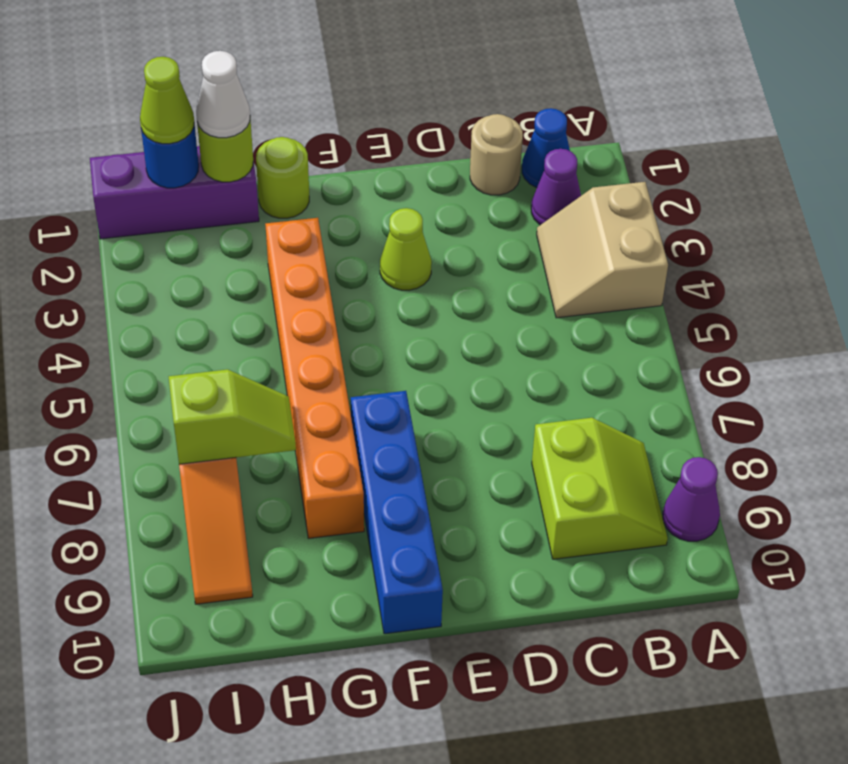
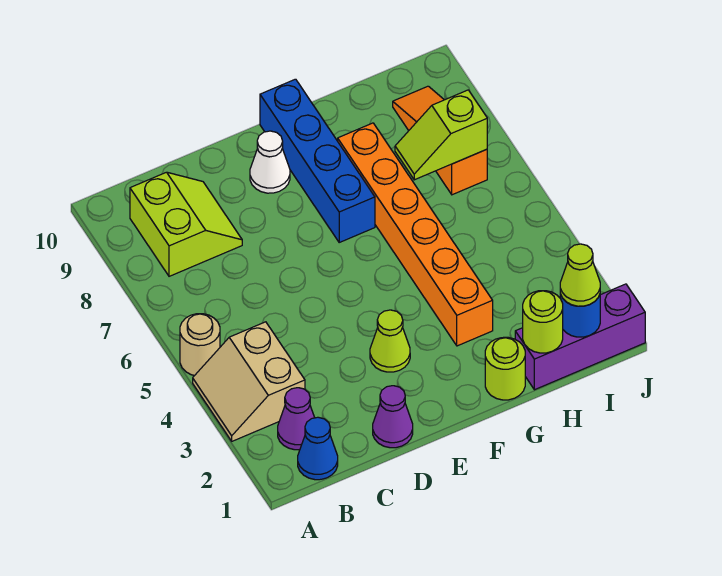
tan 2x2 slope [537,182,668,318] -> tan 2x2 slope turned to [193,322,305,441]
purple 1x1 cone [663,457,720,541] -> purple 1x1 cone moved to [373,386,413,448]
lime 2x2 slope [532,418,668,559] -> lime 2x2 slope turned to [130,172,242,276]
tan 1x1 round brick [470,114,523,195] -> tan 1x1 round brick moved to [180,314,220,376]
white 1x1 cone [196,51,250,138] -> white 1x1 cone moved to [250,131,290,193]

